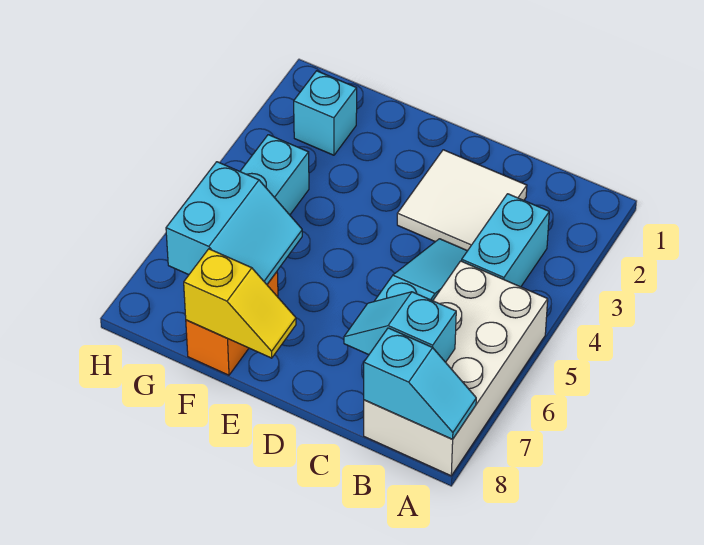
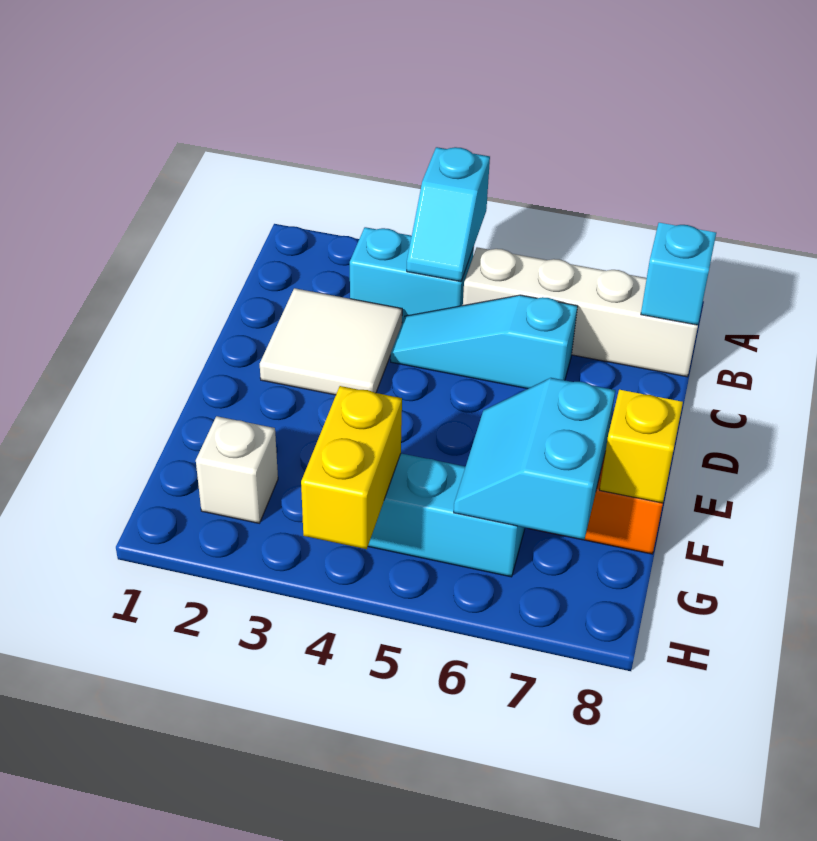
white 2x4 brick [364,261,548,476] -> white 1x4 brick [463,247,698,377]
cyan 1x2 slope [344,292,456,362] -> cyan 1x2 slope moved to [407,147,490,282]
cyan 2x2 slope [166,162,302,284] -> cyan 2x2 slope turned to [454,378,615,540]
cyan 1x1 brick [294,71,357,155] -> white 1x1 brick [196,416,278,523]
none -> yellow 1x2 brick [301,386,402,549]

